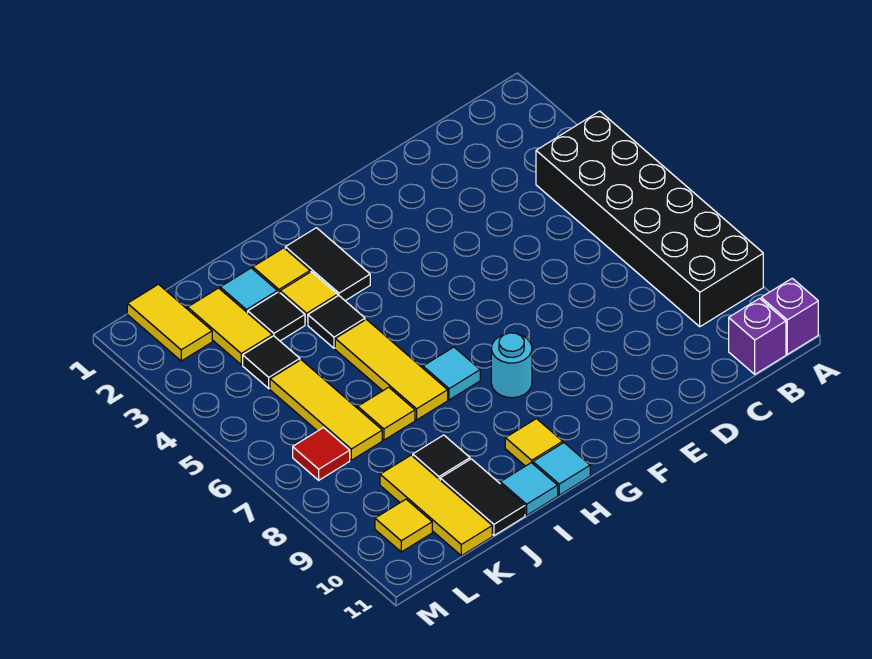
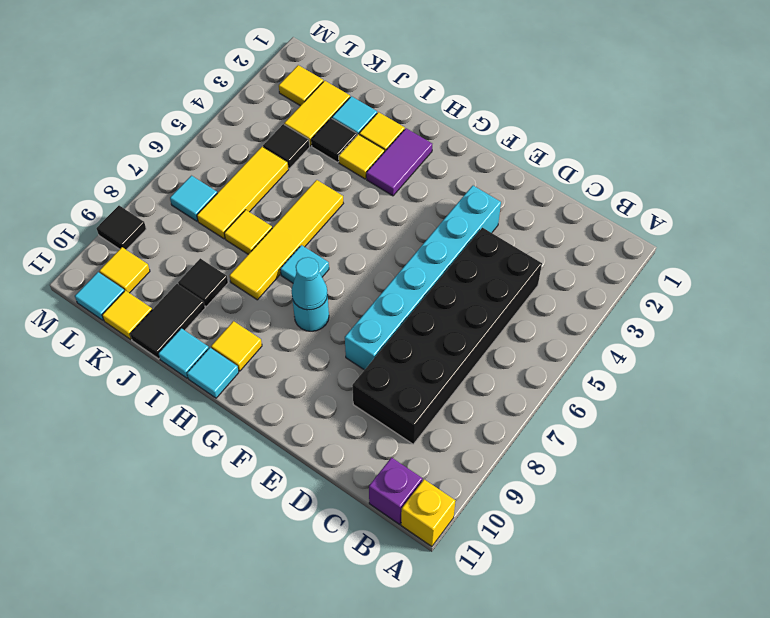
black 2x6 brick [536,111,763,327] -> black 2x6 brick moved to [352,228,542,444]
purple 1x1 brick [761,278,818,354] -> yellow 1x1 brick [401,479,455,547]
none -> cyan 1x6 brick [345,186,501,370]
none -> cyan 1x1 cone [291,257,328,310]
black 1x2 tile [285,228,370,301] -> purple 1x2 tile [366,128,432,196]
black 1x1 tile [308,296,365,348] -> black 1x1 tile moved to [96,206,146,250]
yellow 1x3 tile [335,319,448,420] -> yellow 1x4 tile [230,180,343,300]
yellow 1x3 tile [380,455,492,556] -> yellow 1x1 tile [102,290,152,339]
yellow 1x2 tile [127,284,212,361] -> yellow 1x1 tile [279,65,323,106]
red 1x1 tile [293,428,350,480] -> cyan 1x1 tile [170,176,217,221]
none -> cyan 1x1 tile [75,272,124,321]

